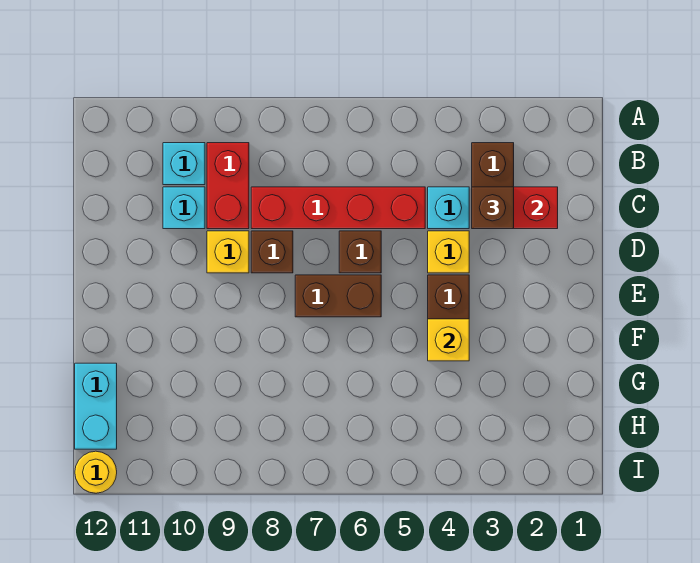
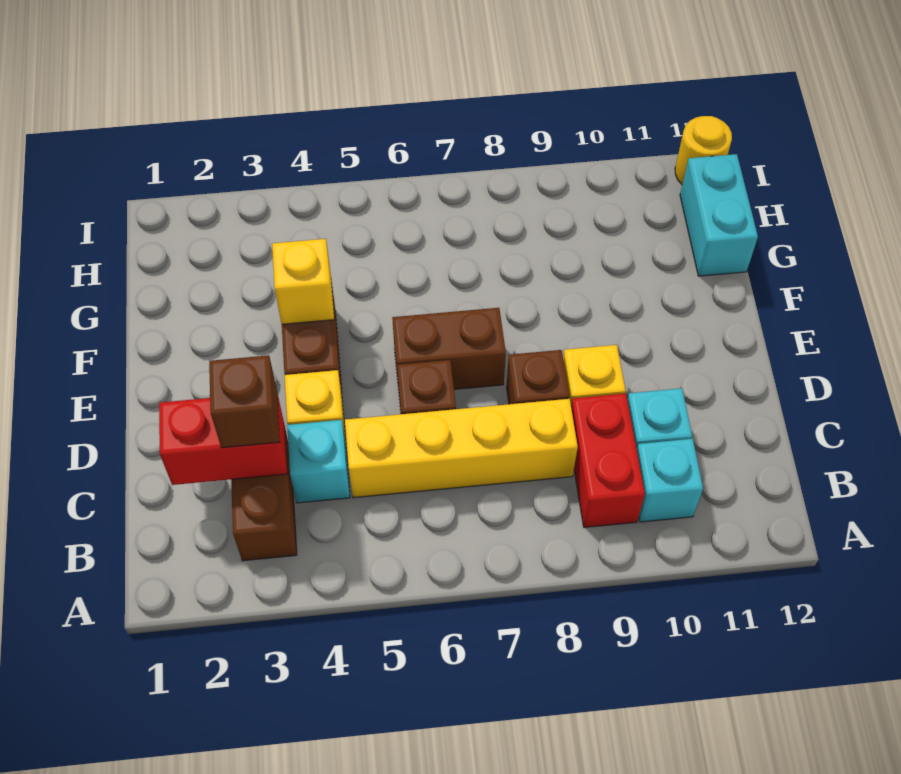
red 1x4 brick [251,187,425,229] -> yellow 1x4 brick [345,399,578,498]

